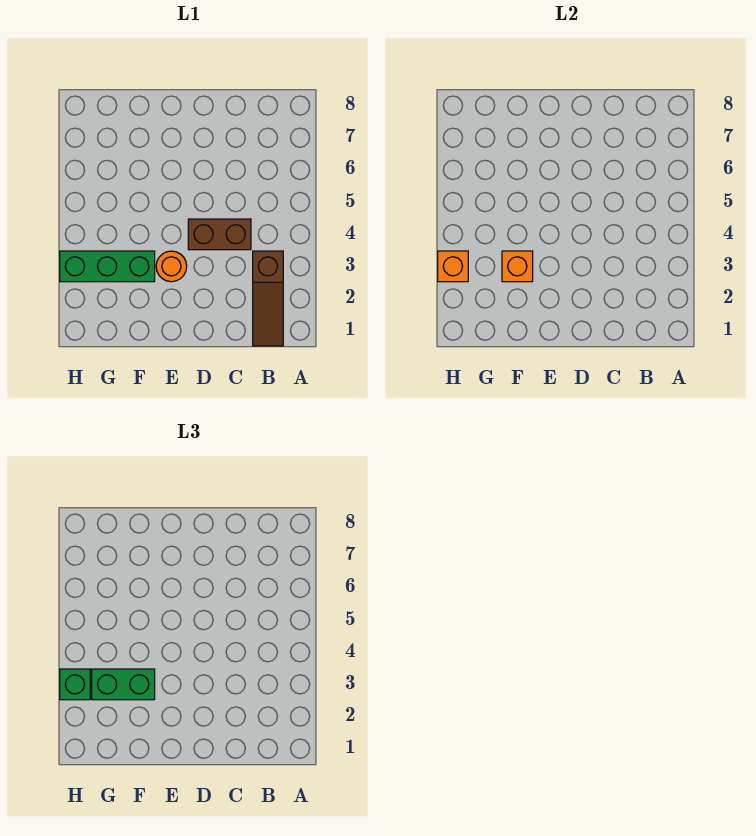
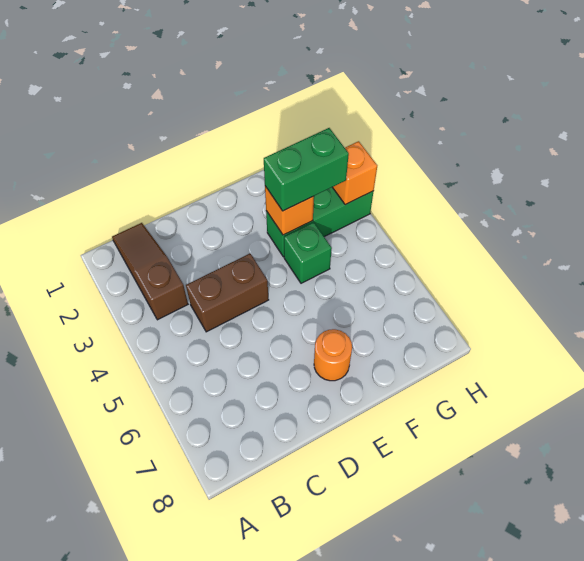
orange 1x1 round brick [156,251,187,282] -> orange 1x1 round brick moved to [314,329,352,381]
green 1x1 brick [60,669,90,700] -> green 1x1 brick moved to [284,222,332,283]

